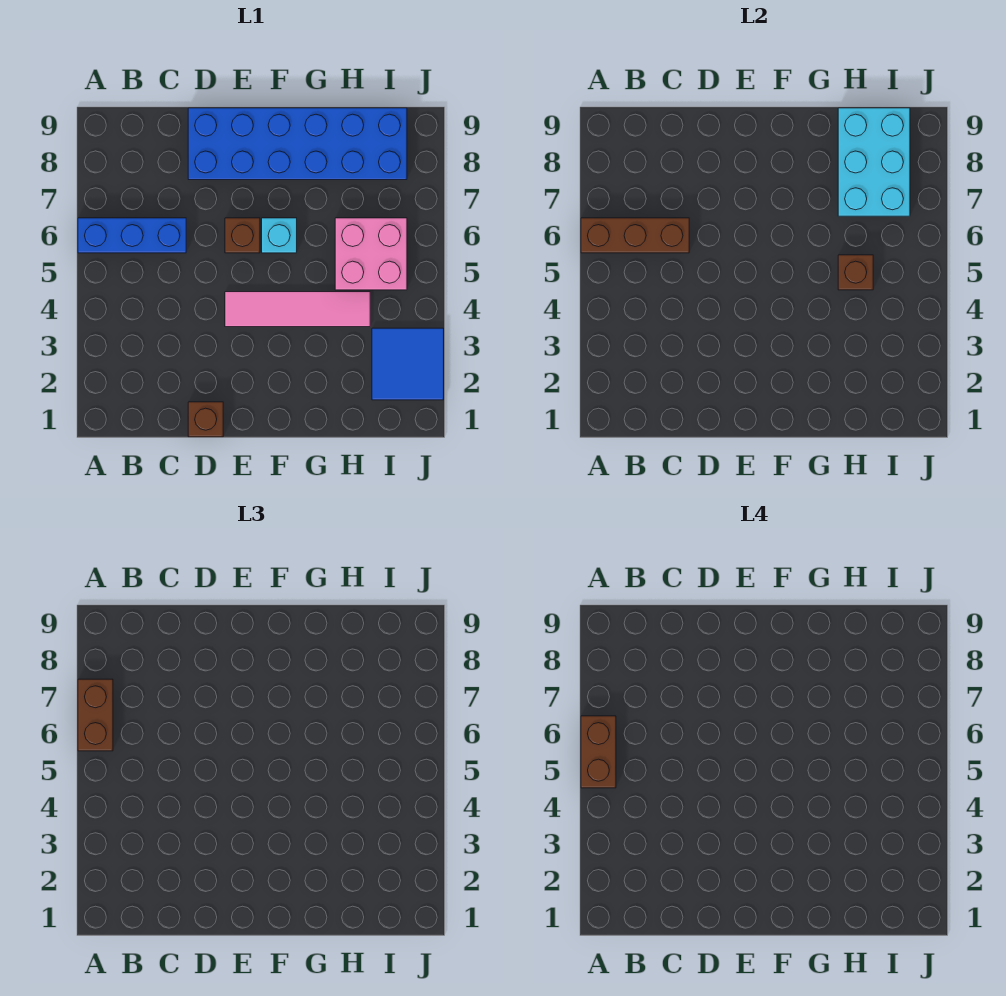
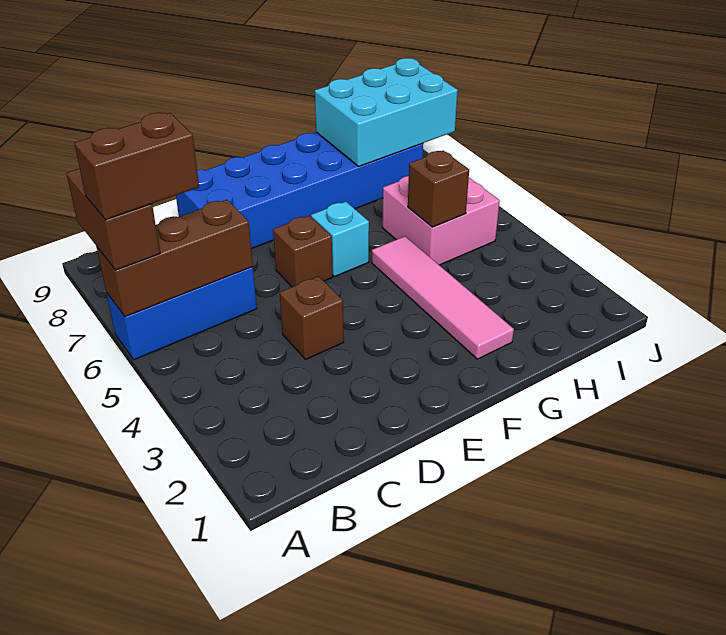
brown 1x2 brick [581,716,616,788] -> brown 1x2 brick turned to [74,112,199,220]
brown 1x1 brick [188,402,223,437] -> brown 1x1 brick moved to [280,276,344,359]
pink 1x4 tile [225,292,370,327] -> pink 1x4 tile turned to [372,236,514,359]
cyan 2x3 brick [838,108,910,216] -> cyan 2x3 brick turned to [315,58,458,166]
blue 2x2 tile [372,328,444,400] -> none

